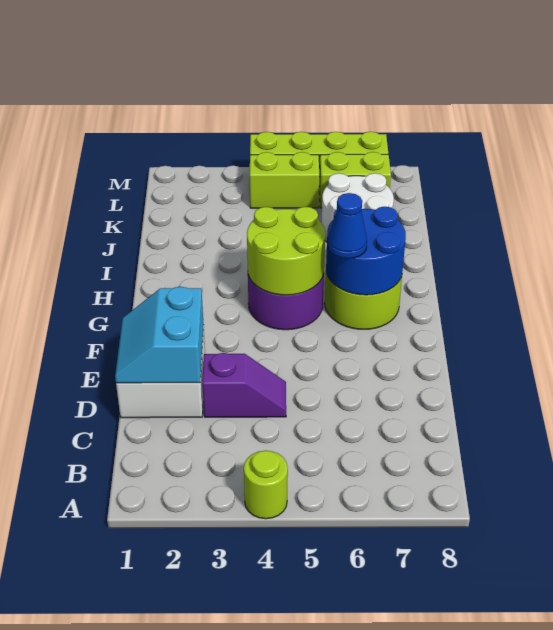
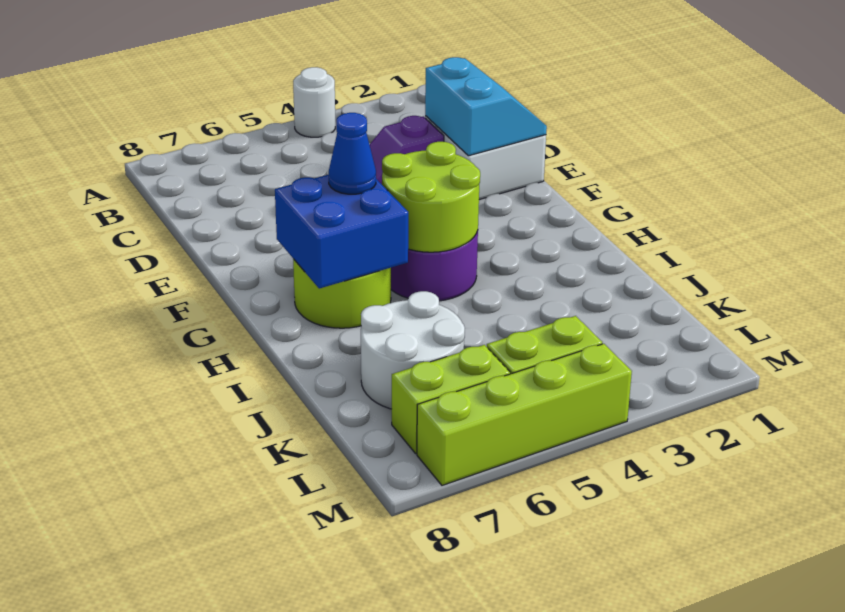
lime 1x1 round brick [244,450,288,519] -> white 1x1 round brick [293,67,335,137]
blue 2x2 round brick [326,207,406,295] -> blue 2x2 brick [275,175,408,289]

